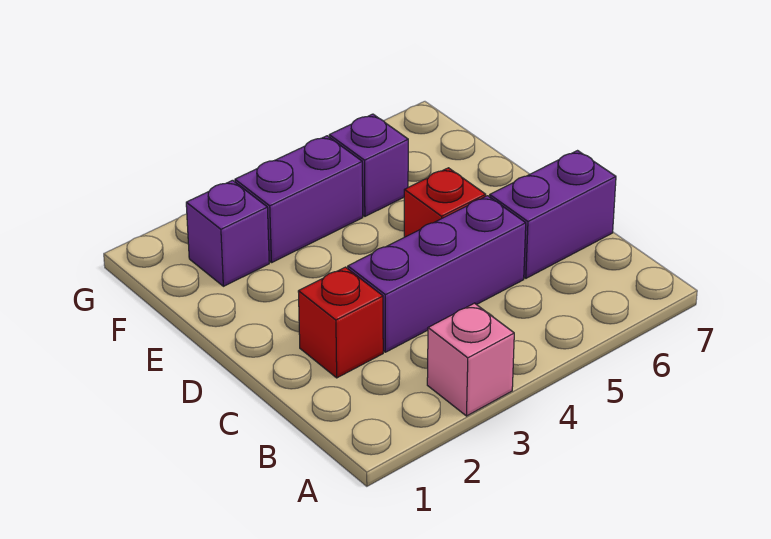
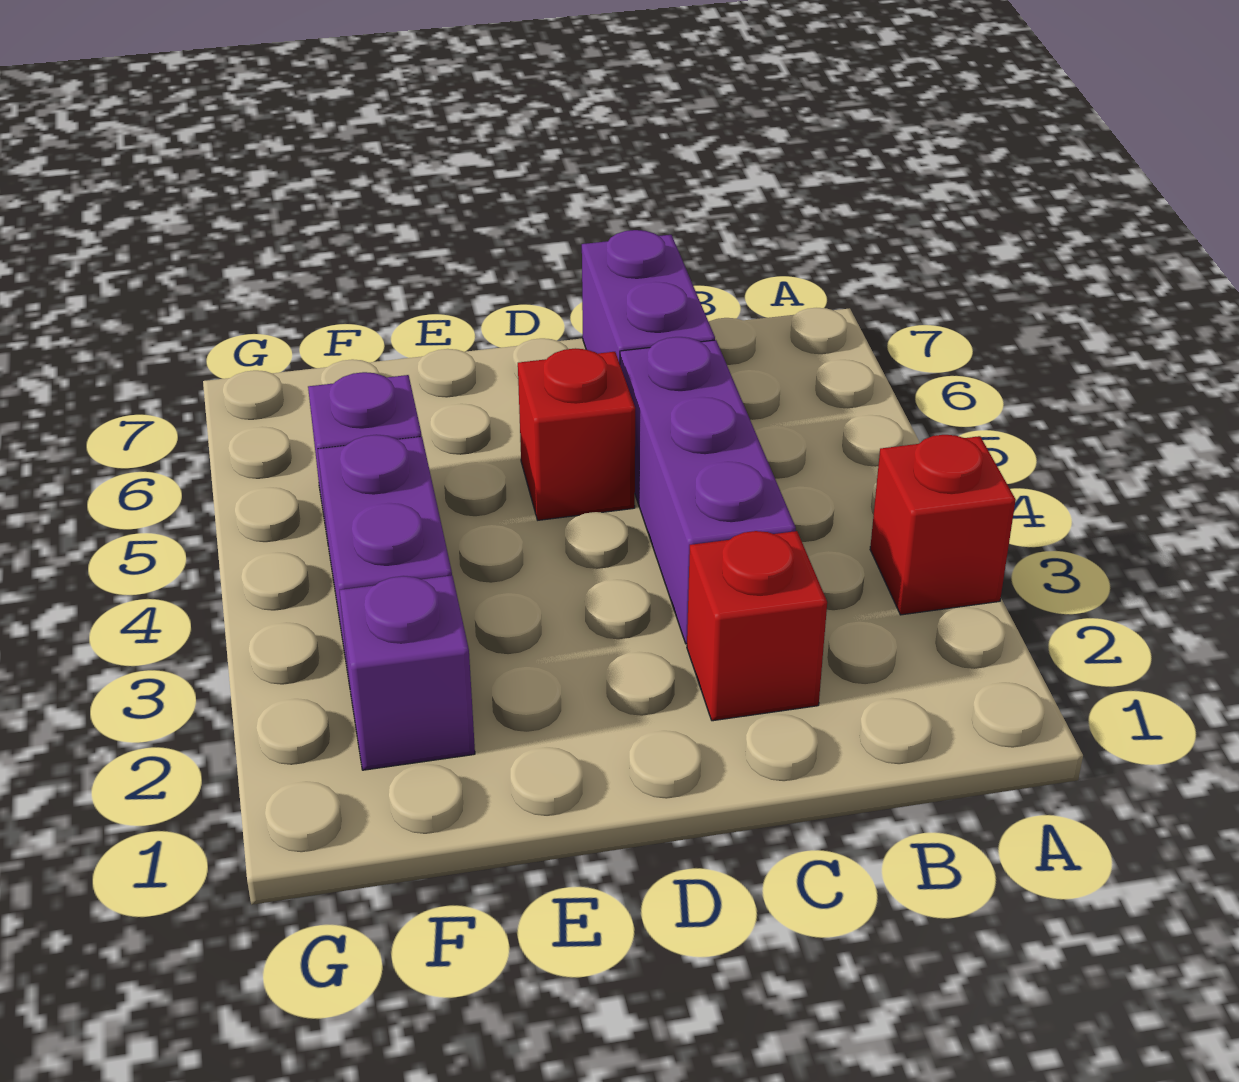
pink 1x1 brick [427,303,514,416] -> red 1x1 brick [870,435,1016,615]

